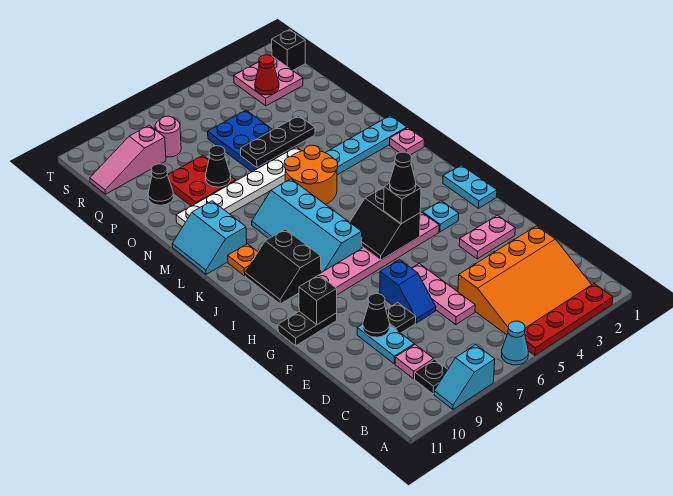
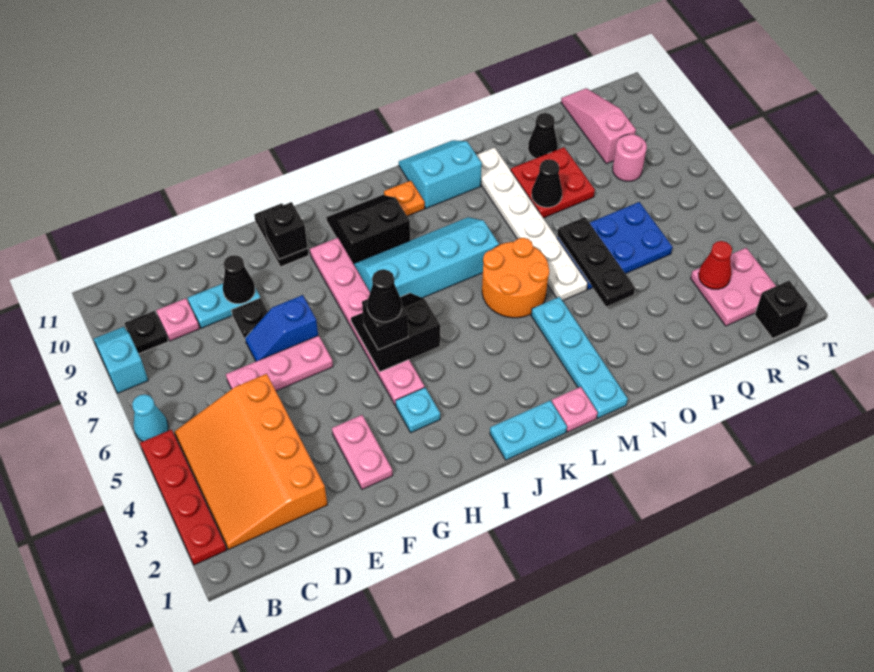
cyan 1x2 plate [443,165,497,208] -> cyan 1x2 plate moved to [490,400,567,460]

